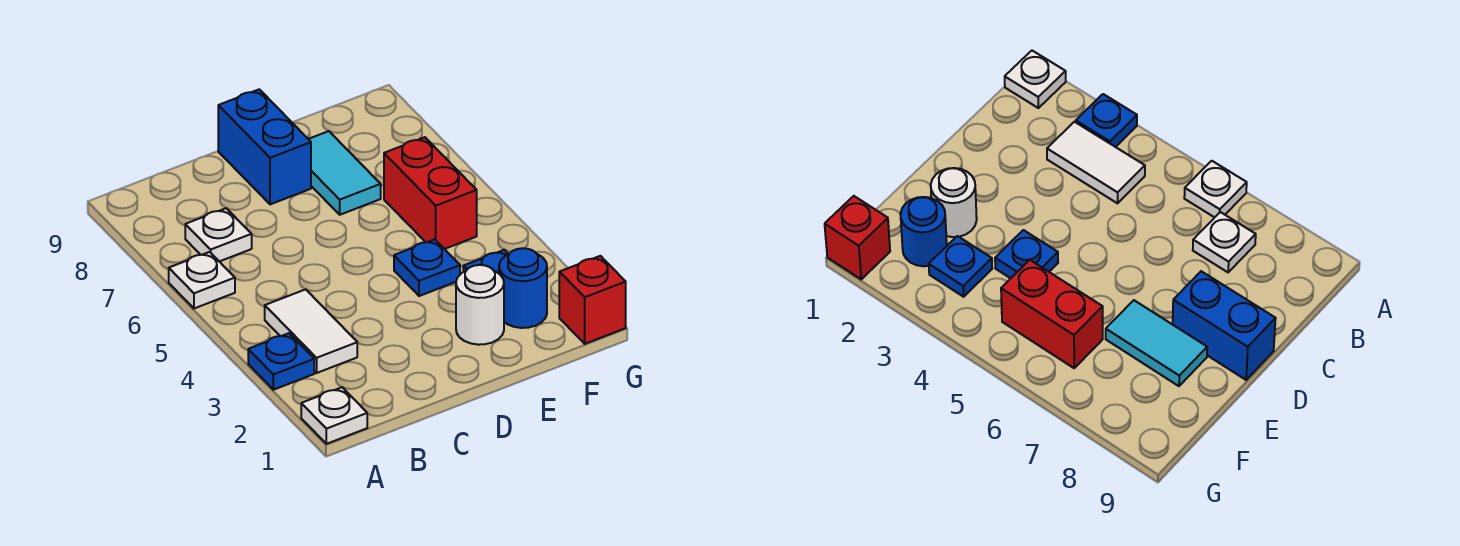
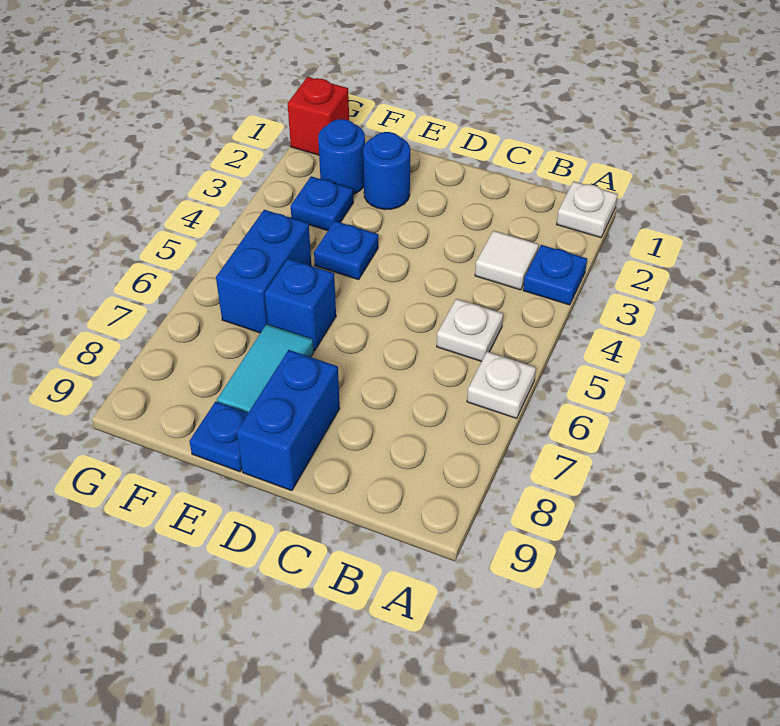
white 1x2 tile [265,289,357,373] -> white 1x1 tile [475,231,539,290]
white 1x1 plate [185,208,252,261] -> white 1x1 plate moved to [437,299,503,362]
white 1x1 round brick [456,265,504,345] -> blue 1x1 round brick [363,132,410,210]
none -> blue 1x1 brick [265,259,336,351]
none -> blue 1x1 plate [189,402,248,472]
red 1x2 brick [384,137,477,249] -> blue 1x2 brick [216,210,311,333]

